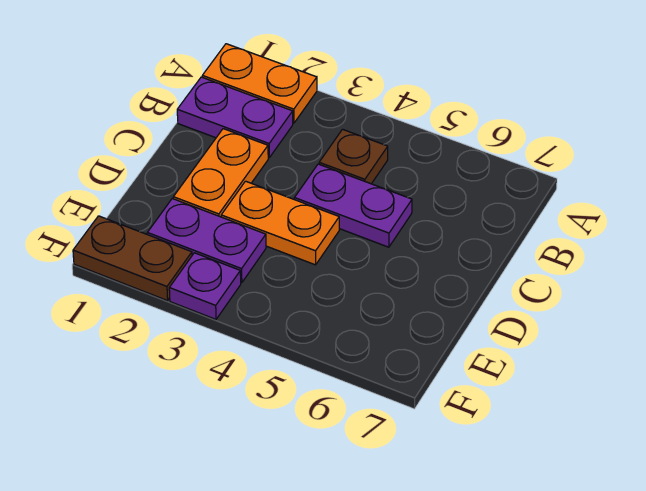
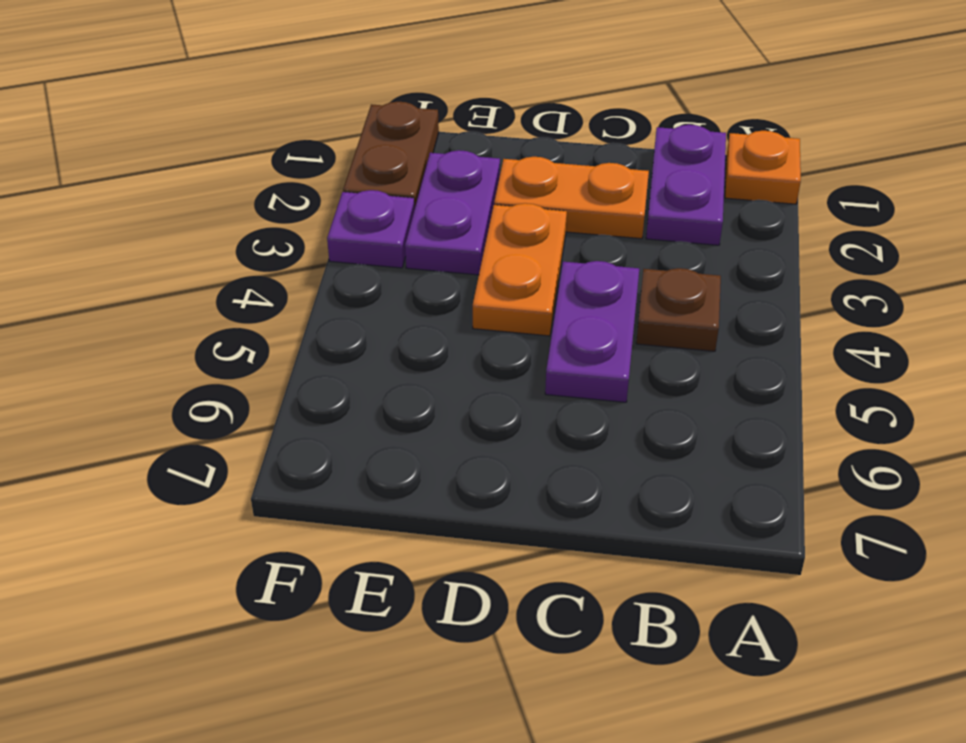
orange 1x2 plate [202,44,317,123] -> orange 1x1 plate [725,131,801,204]

